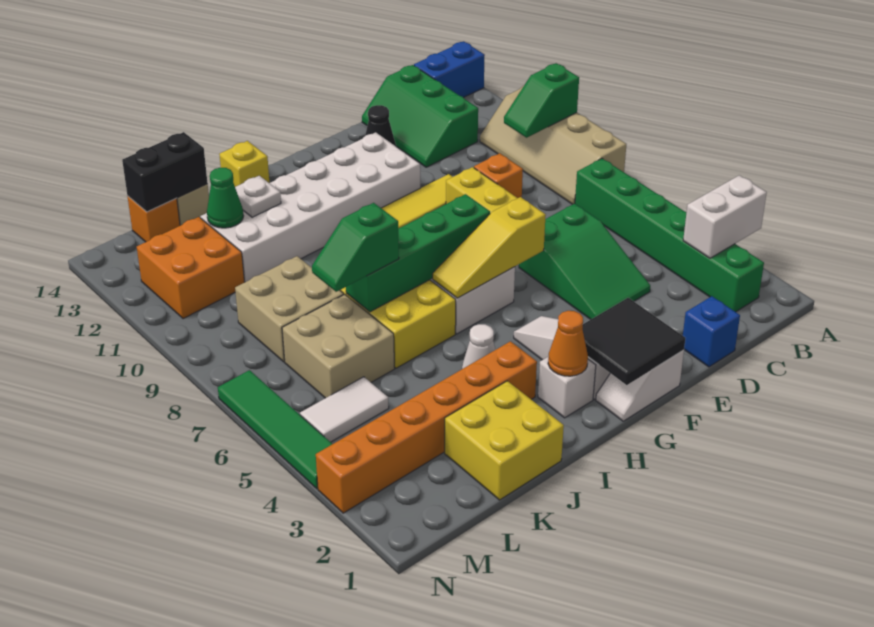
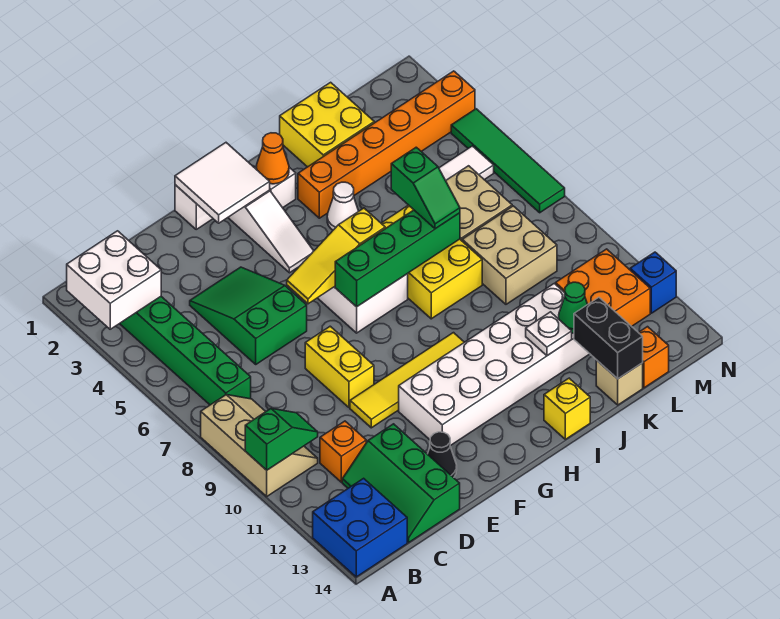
white 1x2 brick [683,175,767,258] -> white 2x2 brick [67,231,161,329]
tan 2x4 slope [480,86,626,204] -> tan 2x3 slope [201,395,318,496]
blue 1x2 brick [414,41,485,98] -> blue 2x2 brick [313,478,407,577]
green 2x3 slope [362,65,478,167] -> green 2x3 slope turned to [342,424,460,543]
blue 1x1 brick [683,296,740,367] -> blue 1x1 brick moved to [630,252,676,313]
orange 1x1 brick [474,153,523,198] -> orange 1x1 brick moved to [320,421,366,482]
black 2x2 tile [583,298,685,385] -> white 2x2 tile [175,143,270,223]
yellow 1x3 slope [433,197,546,298] -> yellow 1x3 slope turned to [287,208,385,304]
green 1x2 slope [312,203,399,292] -> green 1x2 slope turned to [391,147,460,229]
black 1x2 brick [122,132,208,212] -> black 1x2 brick turned to [574,297,643,379]

